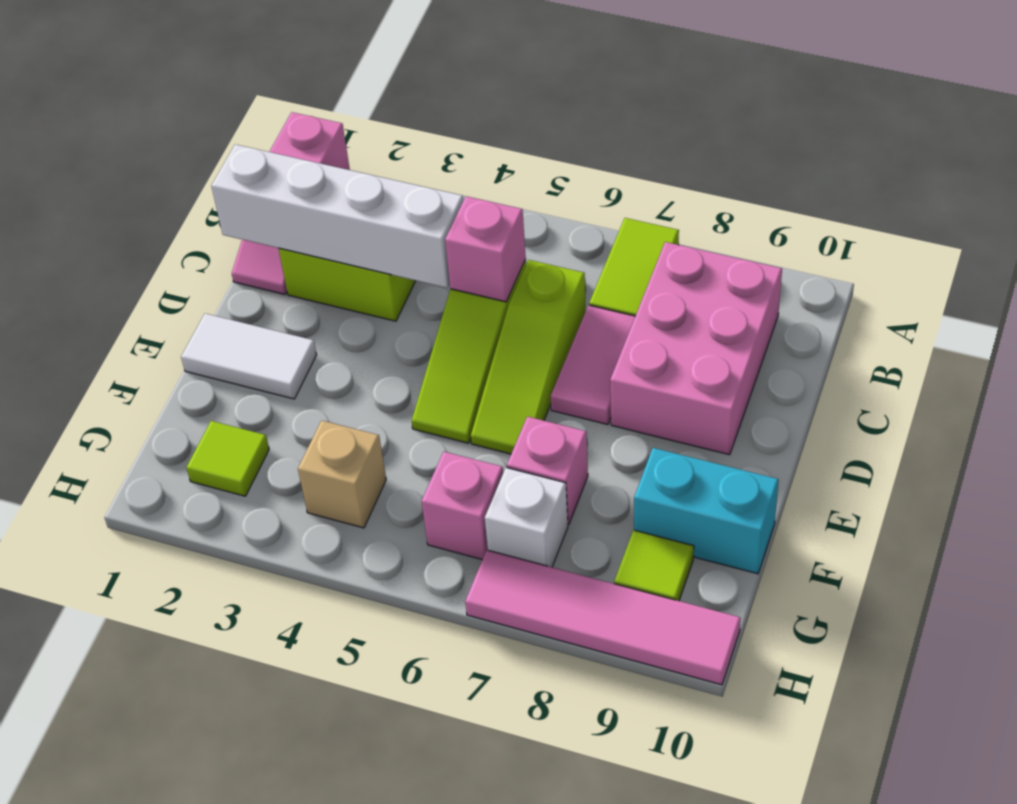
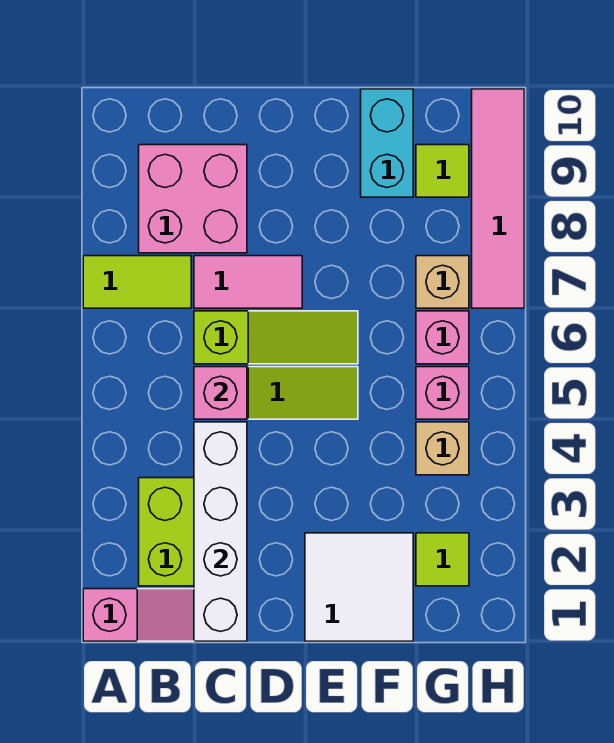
pink 2x3 brick [610,242,782,455] -> pink 2x2 brick [139,145,247,253]
white 1x2 tile [181,313,317,399] -> white 2x2 tile [305,533,413,641]
pink 1x1 brick [507,417,588,525] -> pink 1x1 brick moved to [416,367,469,419]
white 1x1 brick [485,468,568,567] -> tan 1x1 brick [416,256,469,308]

